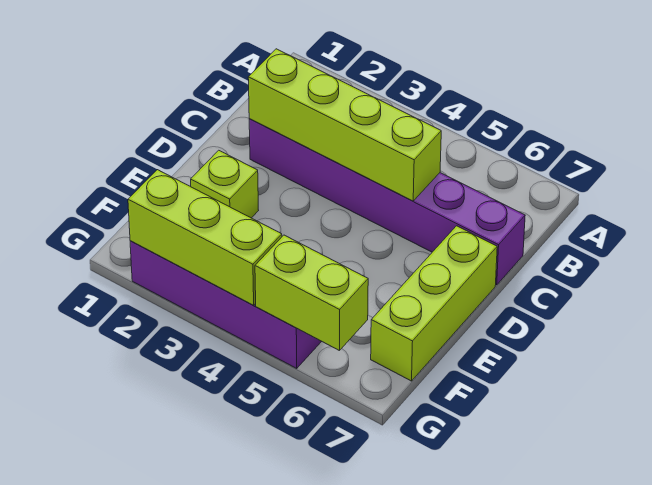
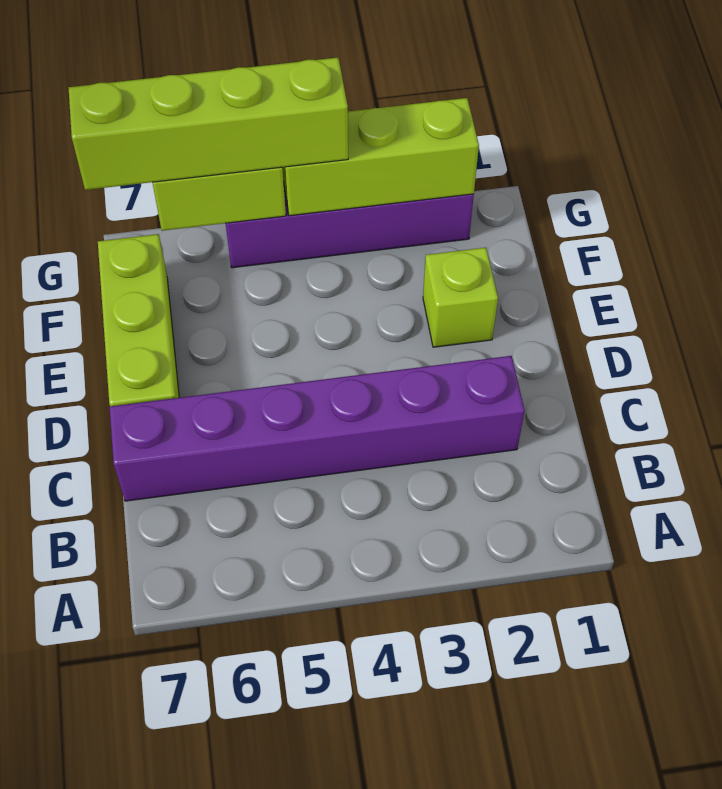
lime 1x4 brick [248,49,441,201] -> lime 1x4 brick moved to [68,58,348,190]

